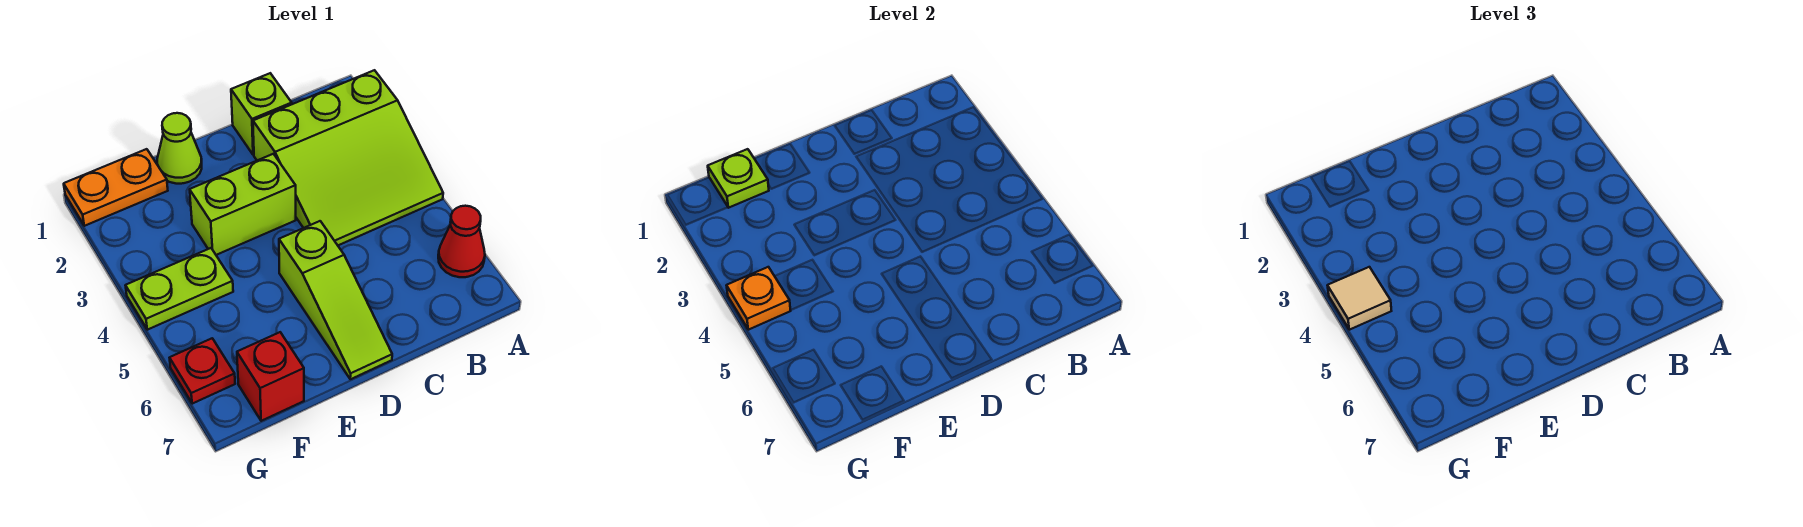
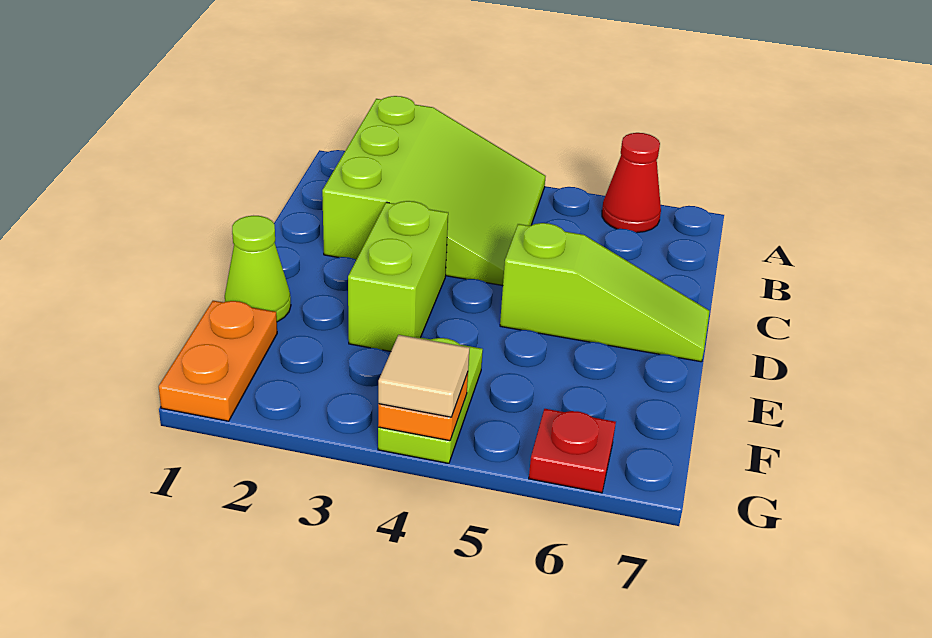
lime 1x1 brick [231,73,292,155] -> none
lime 1x1 plate [708,149,769,208] -> none
red 1x1 brick [237,332,304,421] -> none

